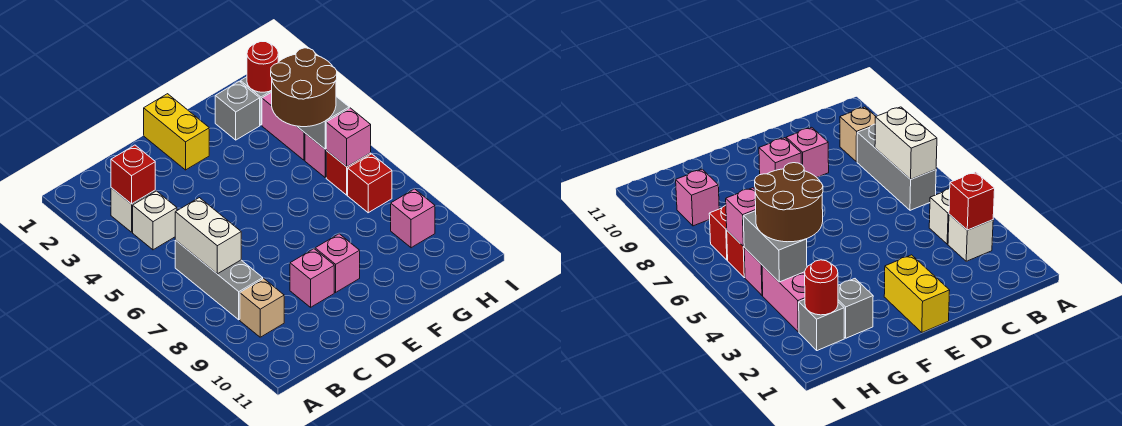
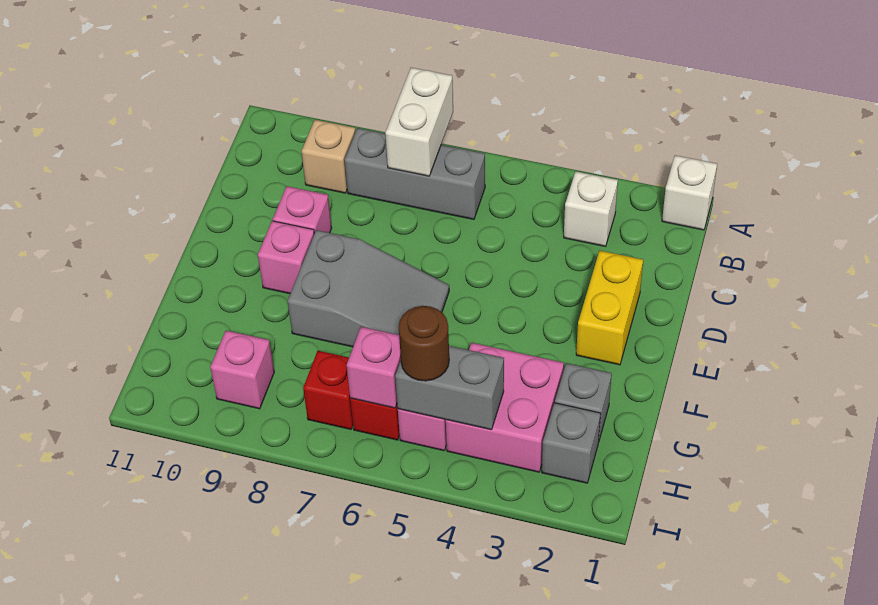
red 1x1 brick [111,145,155,204] -> none
white 1x1 brick [133,191,177,250] -> white 1x1 brick moved to [662,155,717,230]
white 1x2 brick [175,198,241,274] -> white 1x2 brick turned to [385,68,453,176]
yellow 1x2 brick [144,94,209,170] -> yellow 1x2 brick turned to [576,251,643,365]
none -> grey 2x3 slope [287,230,449,347]
brown 2x2 round brick [271,48,337,127] -> brown 1x1 round brick [399,306,449,381]
red 1x1 round brick [247,41,278,92] -> none
pink 1x2 brick [262,92,305,160] -> pink 2x2 brick [446,343,564,472]

